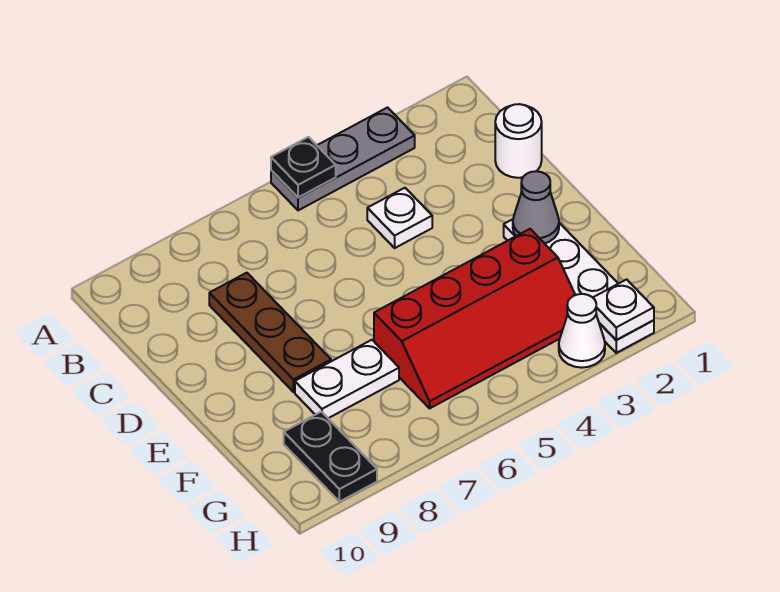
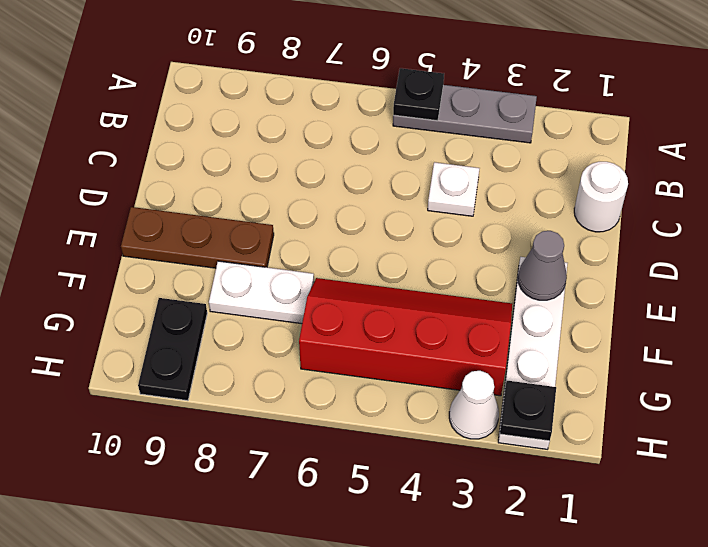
brown 1x3 plate [209,273,331,392] -> brown 1x3 plate turned to [121,207,274,268]
red 2x4 slope [374,229,575,408] -> red 2x4 slope turned to [299,278,512,396]
white 1x1 plate [593,279,654,340] -> black 1x1 plate [500,381,556,441]

